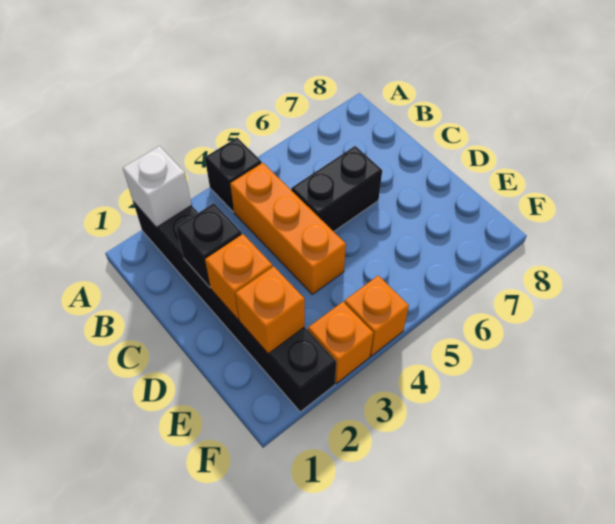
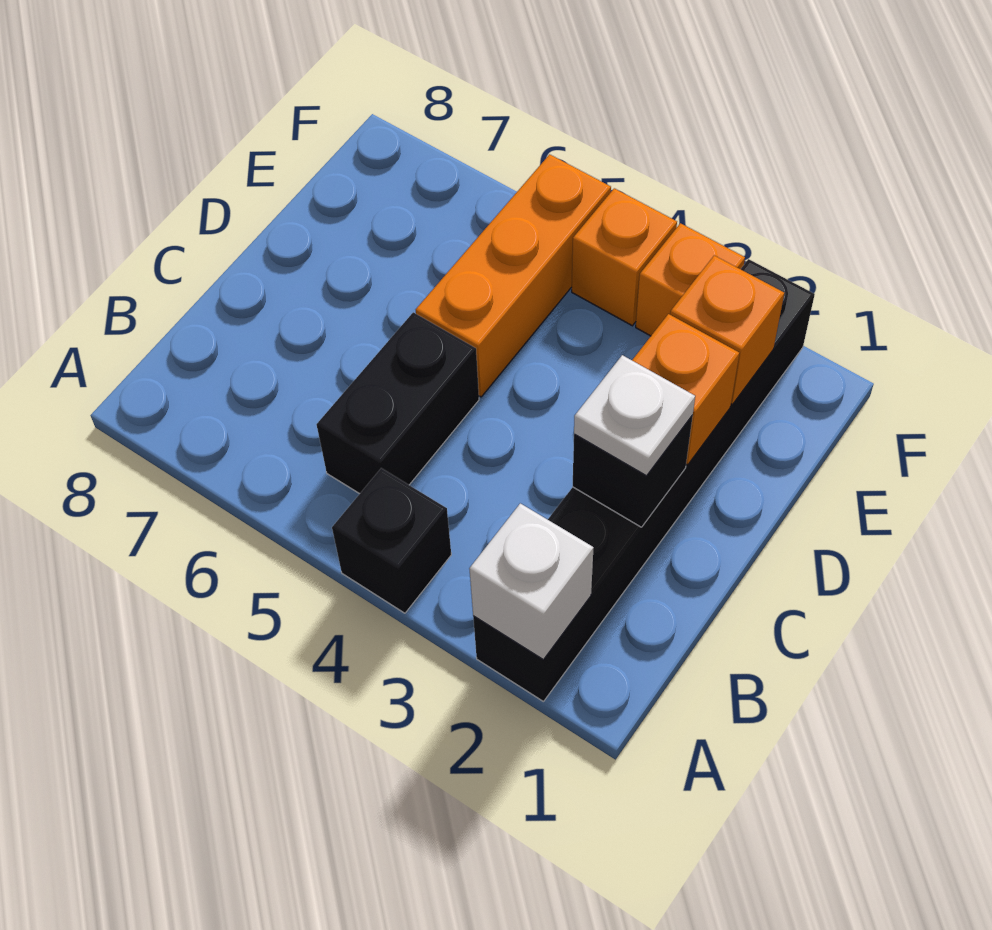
orange 1x3 brick [230,163,346,294] -> orange 1x3 brick moved to [416,154,611,397]
none -> white 1x1 plate [574,355,695,476]
black 1x2 brick [291,146,382,232] -> black 1x2 brick turned to [317,312,479,494]

